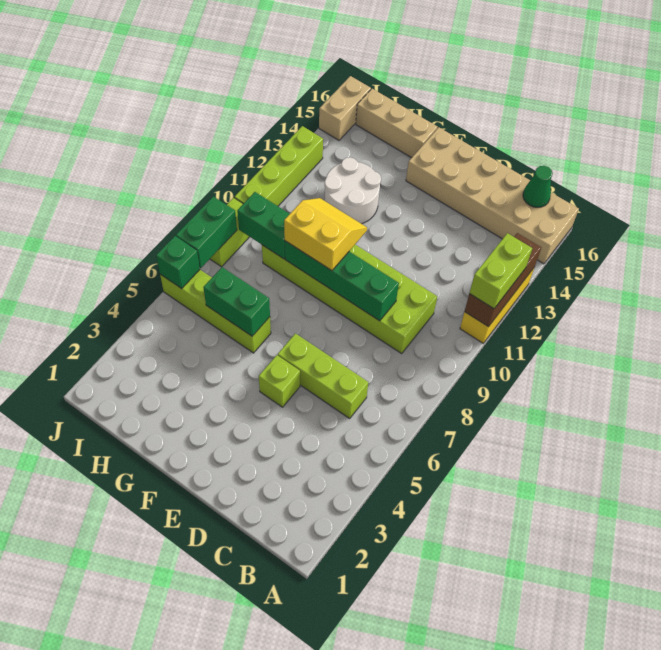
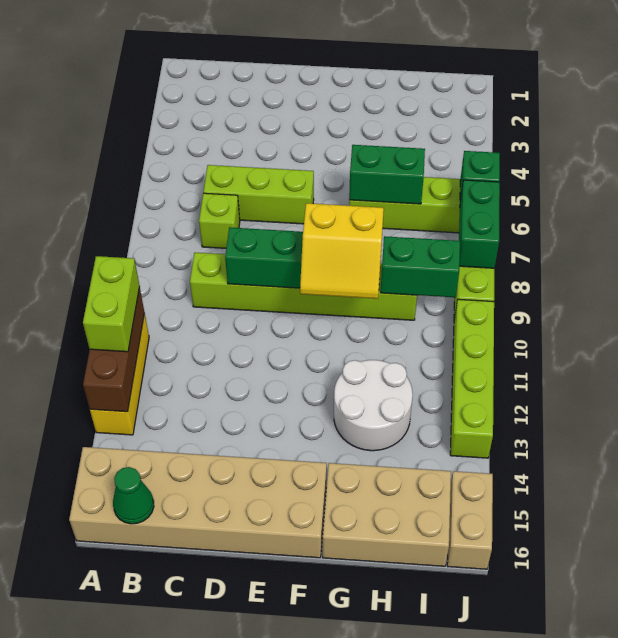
lime 2x6 brick [262,245,437,353] -> lime 1x6 brick [190,253,417,320]
lime 1x1 brick [259,355,300,407] -> lime 1x1 brick moved to [199,193,240,248]
tan 1x3 brick [356,89,437,158] -> tan 2x3 brick [323,463,451,566]

